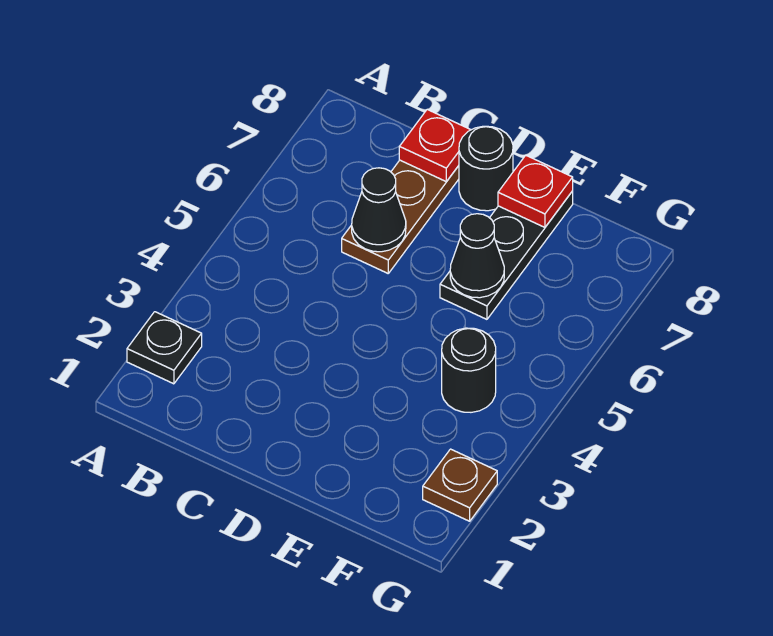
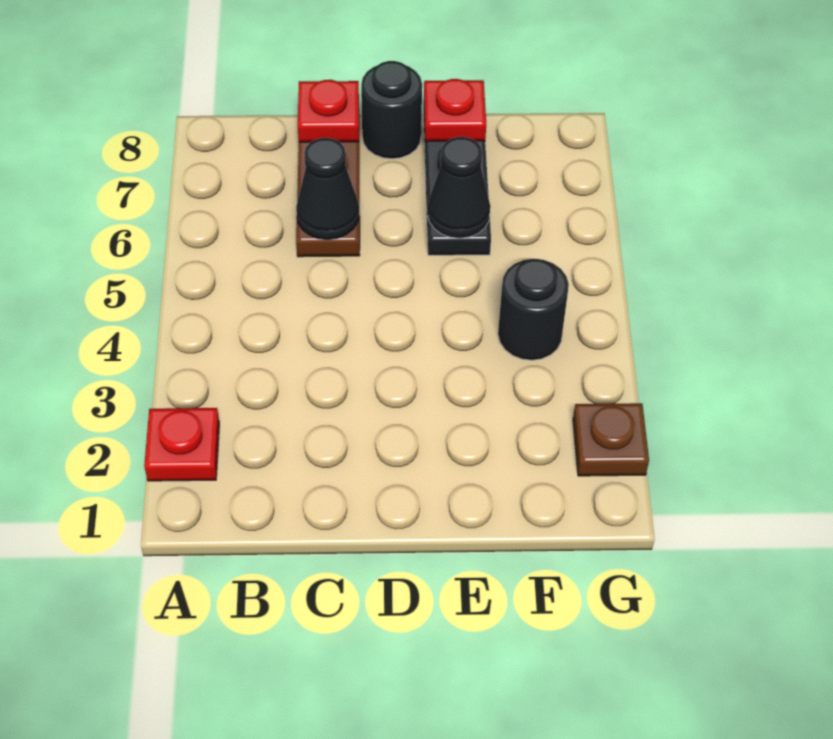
black 1x1 plate [127,312,202,384] -> red 1x1 plate [144,408,219,481]

